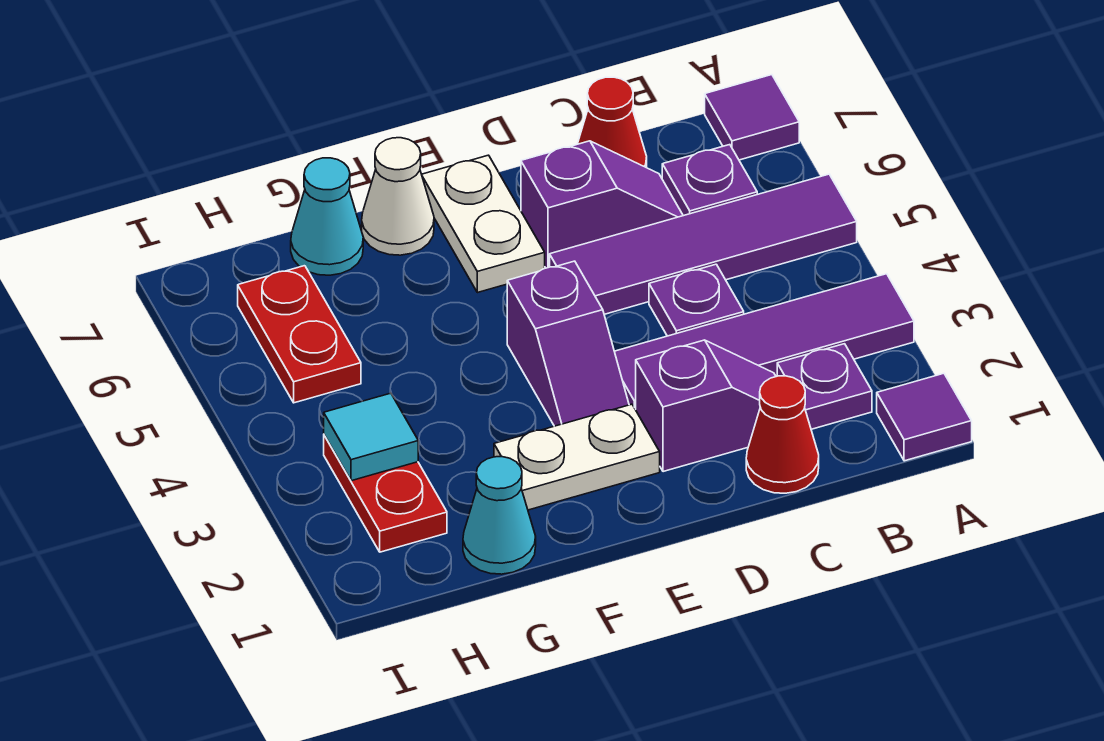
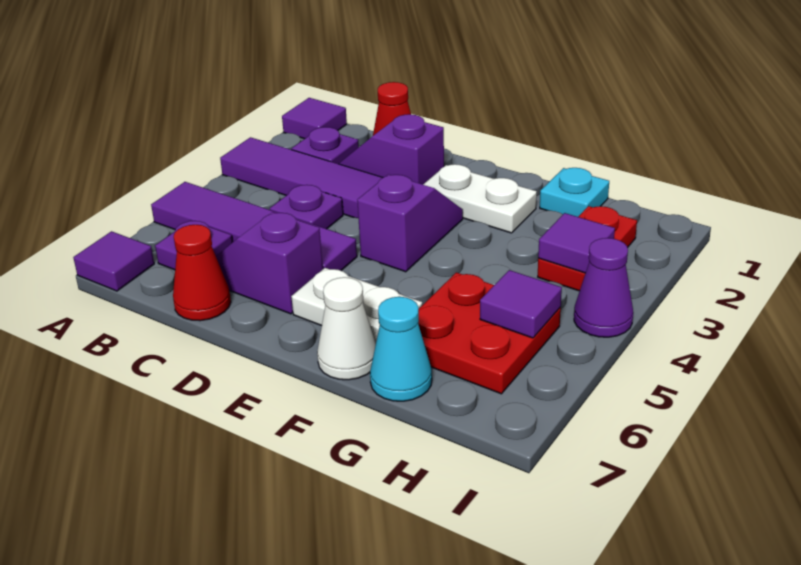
white 1x2 plate [422,155,545,293] -> white 1x2 plate turned to [291,268,422,342]
cyan 1x1 cone [463,457,536,574] -> cyan 1x1 plate [540,168,609,217]
cyan 1x1 tile [324,393,418,481] -> purple 1x1 tile [538,213,615,273]
red 1x2 plate [238,266,361,403] -> red 2x2 plate [418,272,561,394]
none -> purple 1x1 tile [480,270,562,338]
none -> purple 1x1 cone [574,238,633,337]

